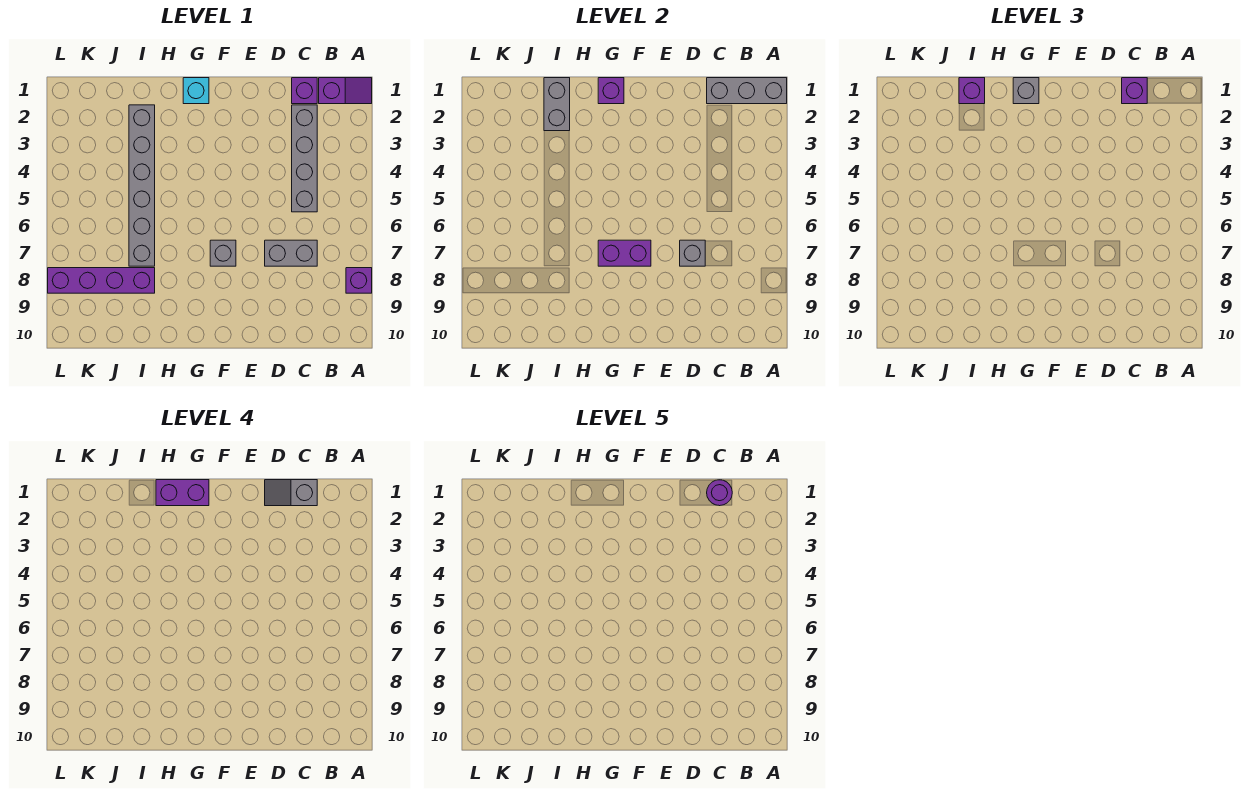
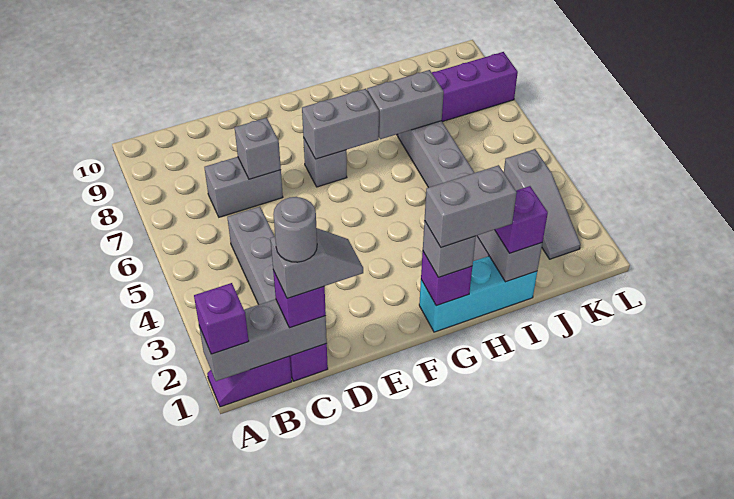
purple 1x1 brick [346,268,372,293] -> purple 1x1 brick moved to [194,283,249,354]
purple 1x1 round brick [707,480,732,506] -> grey 1x1 round brick [273,197,317,262]
purple 1x2 brick [598,240,651,266] -> grey 1x2 brick [302,89,379,159]
cyan 1x1 brick [183,78,209,104] -> cyan 1x3 brick [419,256,537,332]
purple 1x2 brick [156,480,209,506] -> grey 1x2 brick [425,165,517,247]
none -> grey 1x2 brick [367,70,444,139]
none -> grey 1x3 slope [504,149,581,259]

